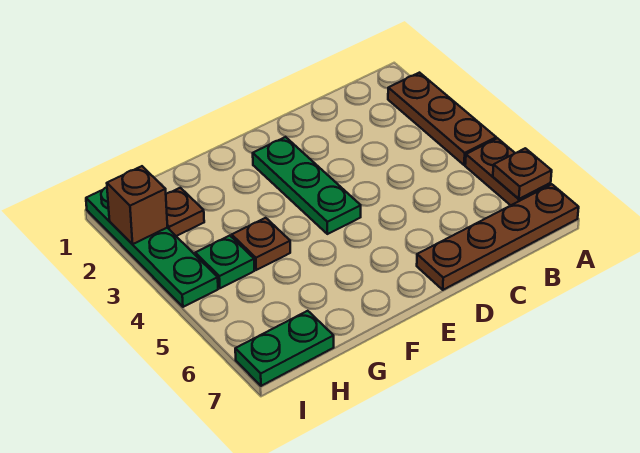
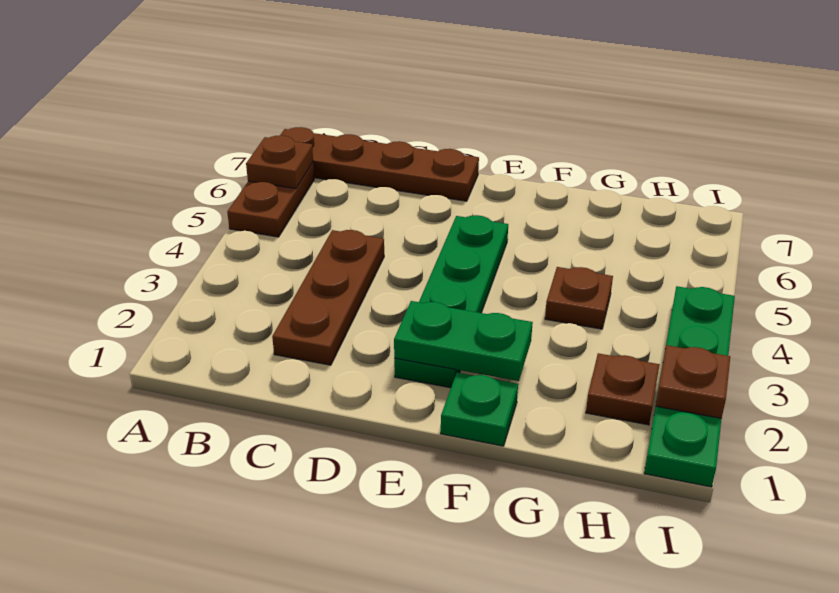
brown 1x3 plate [388,73,496,165] -> brown 1x3 plate moved to [272,230,384,365]
green 1x3 plate [253,137,361,234] -> green 1x4 plate [394,215,508,388]
green 1x1 plate [195,236,254,288] -> green 1x1 plate moved to [441,373,518,446]
green 1x2 plate [235,311,334,386] -> green 1x2 plate moved to [394,301,533,381]
brown 1x1 brick [107,166,167,244] -> brown 1x1 plate [656,345,730,418]

